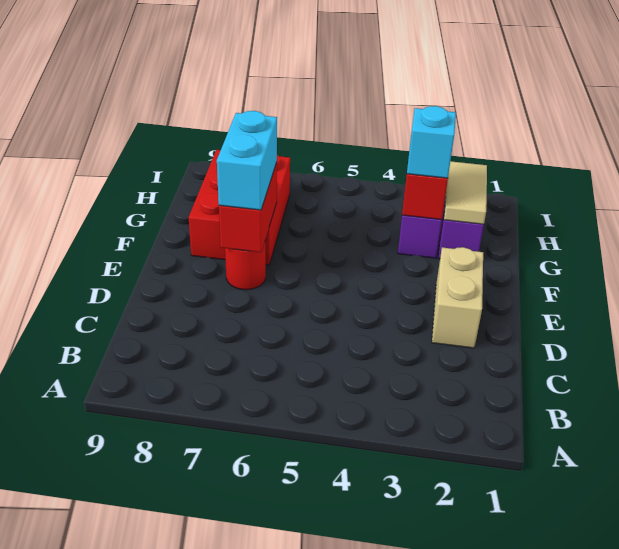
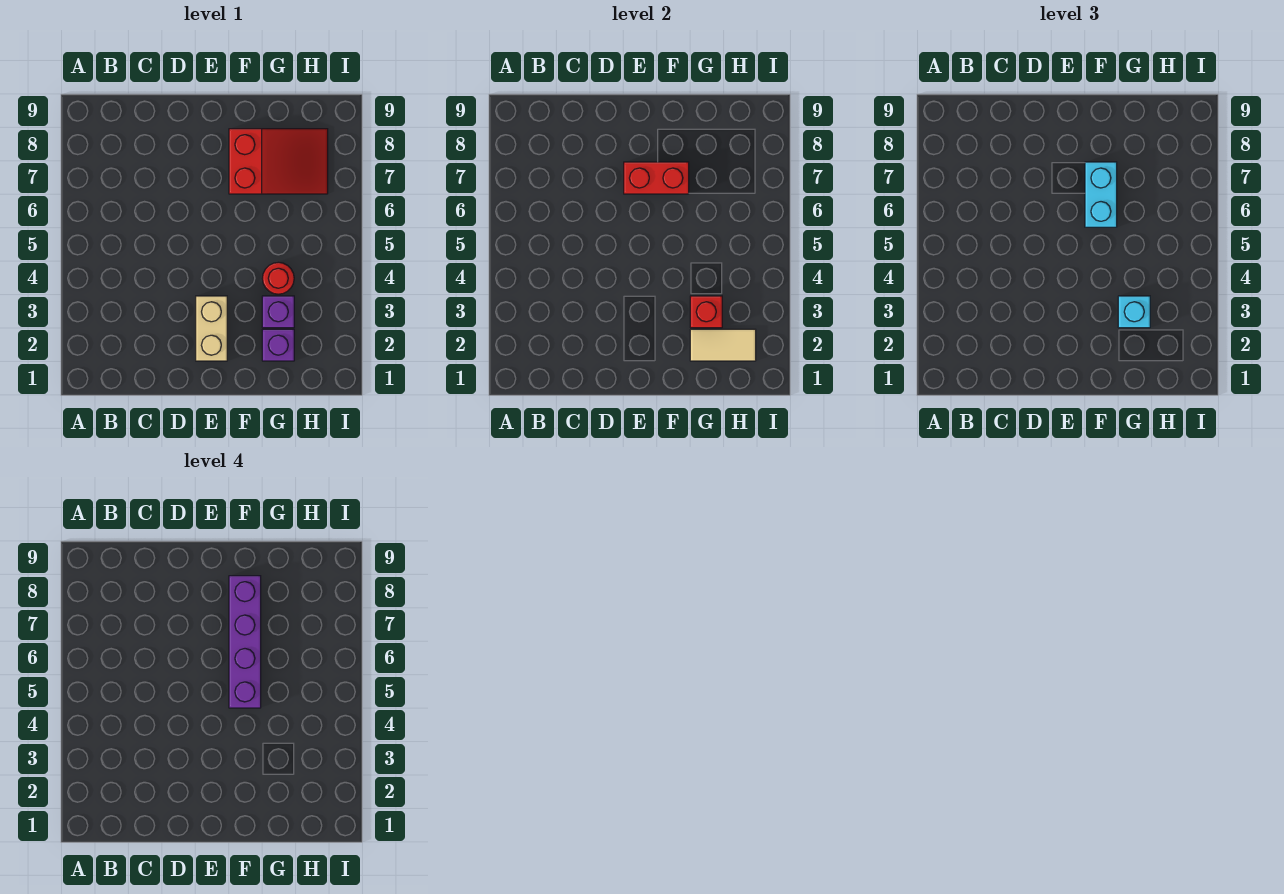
tan 1x2 brick [432,247,483,348] -> tan 1x2 brick turned to [196,296,227,361]
red 1x1 round brick [225,240,266,290] -> red 1x1 round brick moved to [262,262,294,294]
cyan 1x2 brick [217,111,277,210] -> cyan 1x2 brick turned to [1085,162,1117,227]
none -> purple 1x4 brick [229,576,261,708]
red 2x3 brick [189,150,290,265] -> red 2x3 slope [229,129,328,194]

